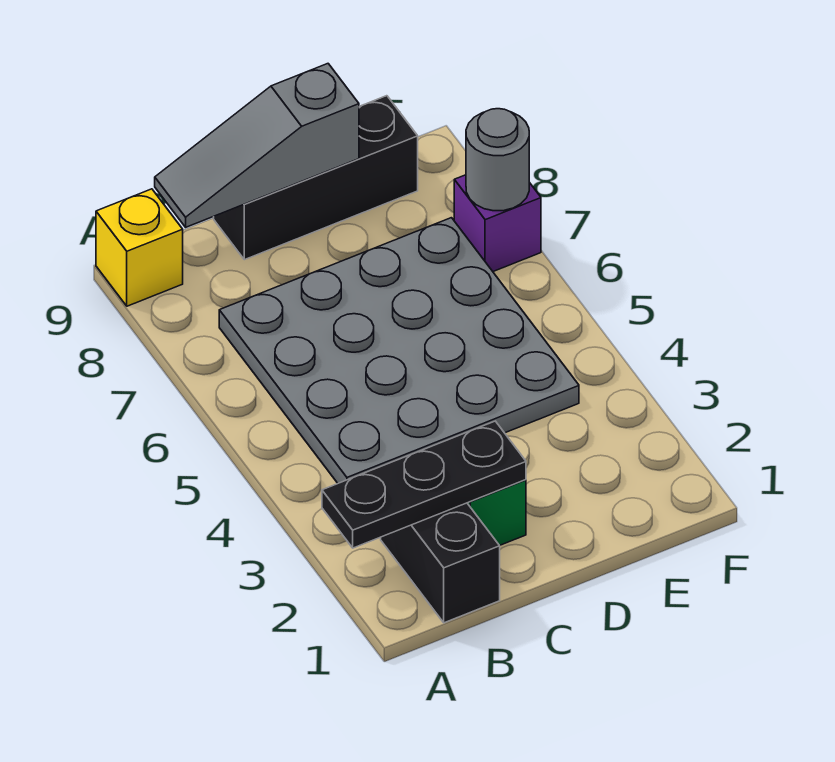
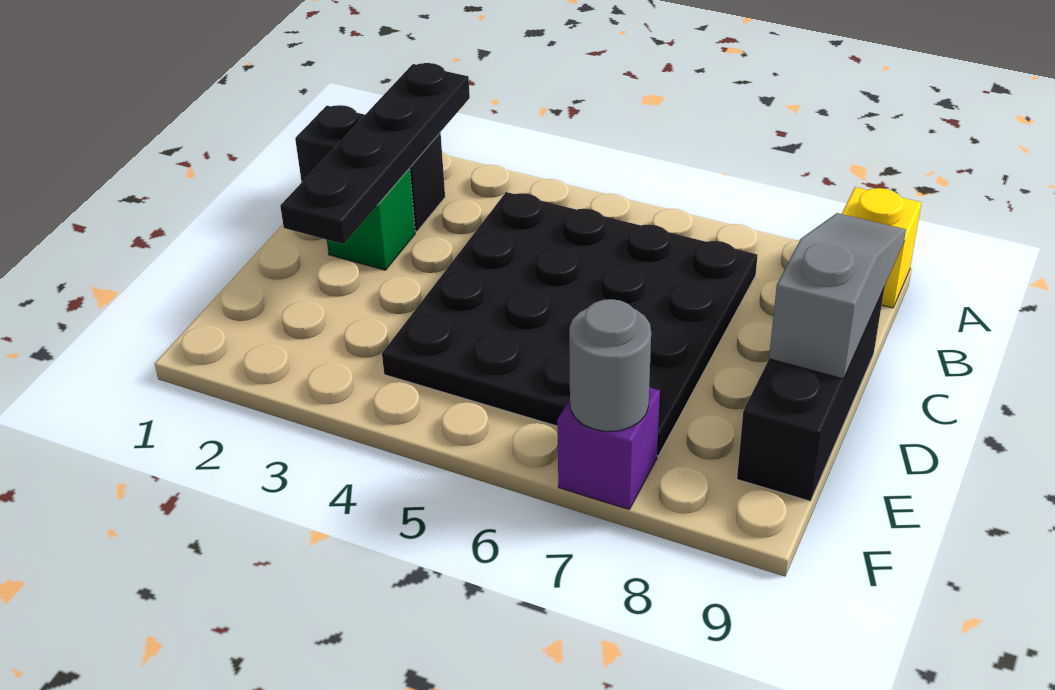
black 1x3 plate [322,421,526,548] -> black 1x4 plate [280,63,470,244]
grey 4x4 plate [219,218,579,483] -> black 4x4 plate [382,192,758,456]

